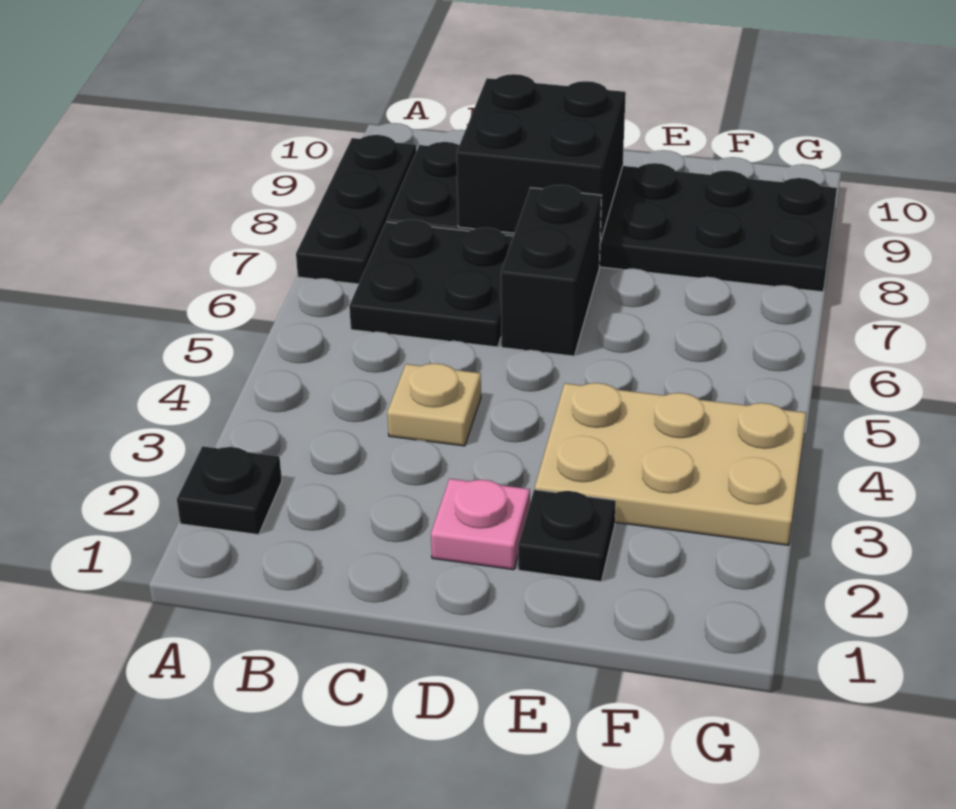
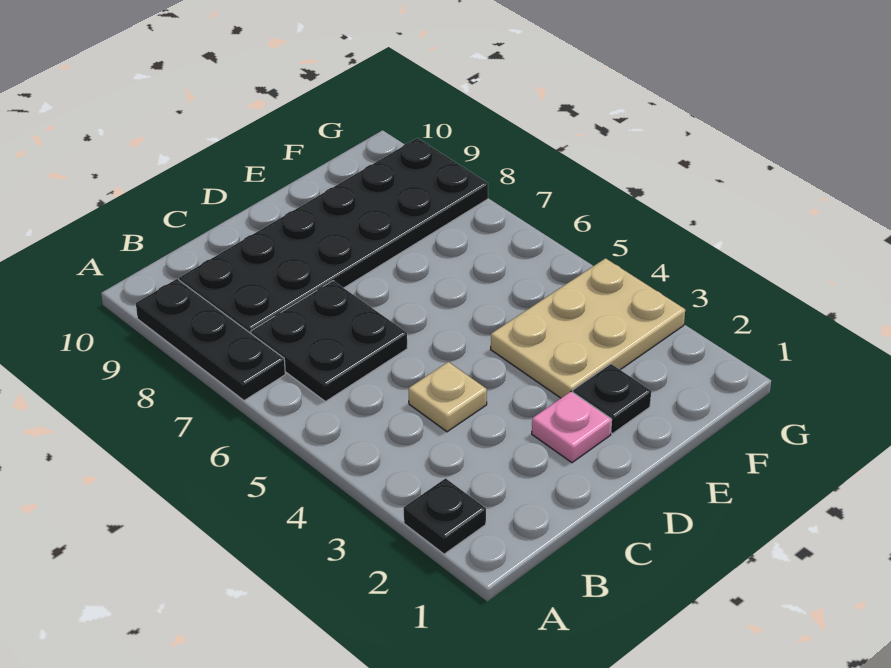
black 2x2 brick [457,74,626,242] -> none
black 1x2 brick [501,185,601,356] -> none

